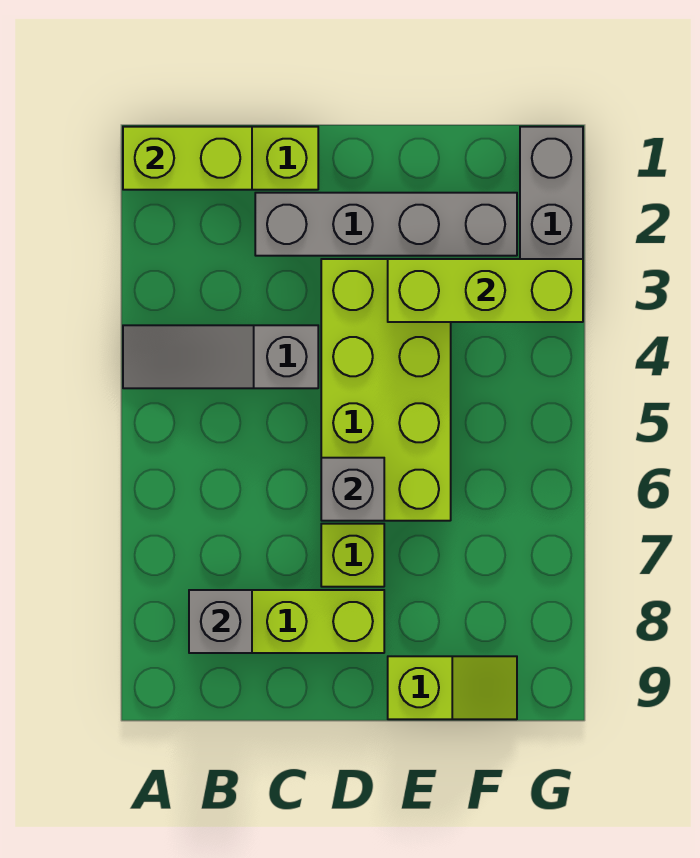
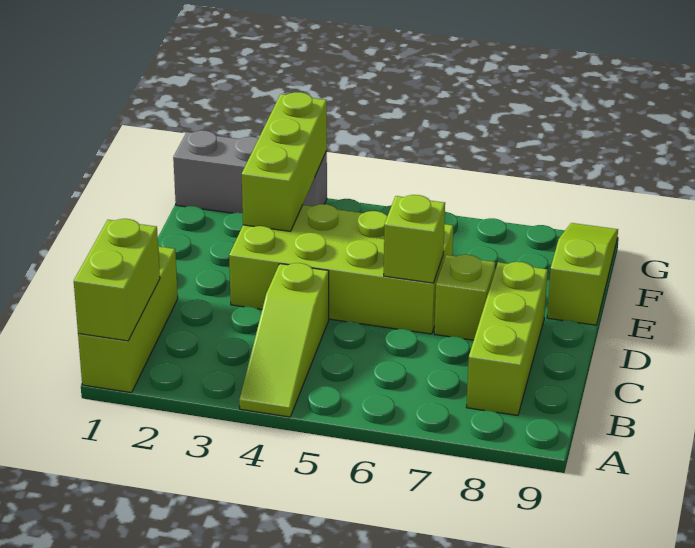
grey 1x3 slope [123,325,318,388] -> lime 1x3 slope [239,263,329,417]
grey 1x1 brick [189,590,252,653] -> none
grey 1x4 brick [255,193,517,256] -> none
grey 1x1 brick [321,458,384,521] -> lime 1x1 brick [384,195,445,283]
lime 1x2 slope [388,656,517,719] -> lime 1x3 slope [547,223,618,325]

